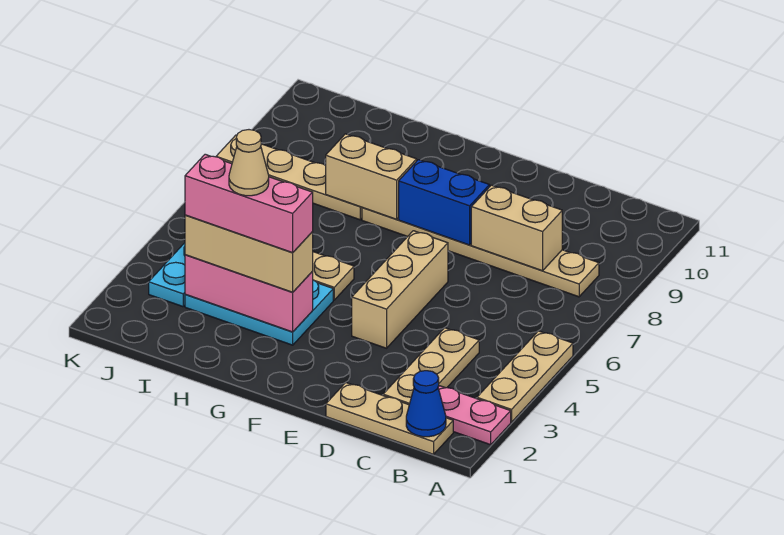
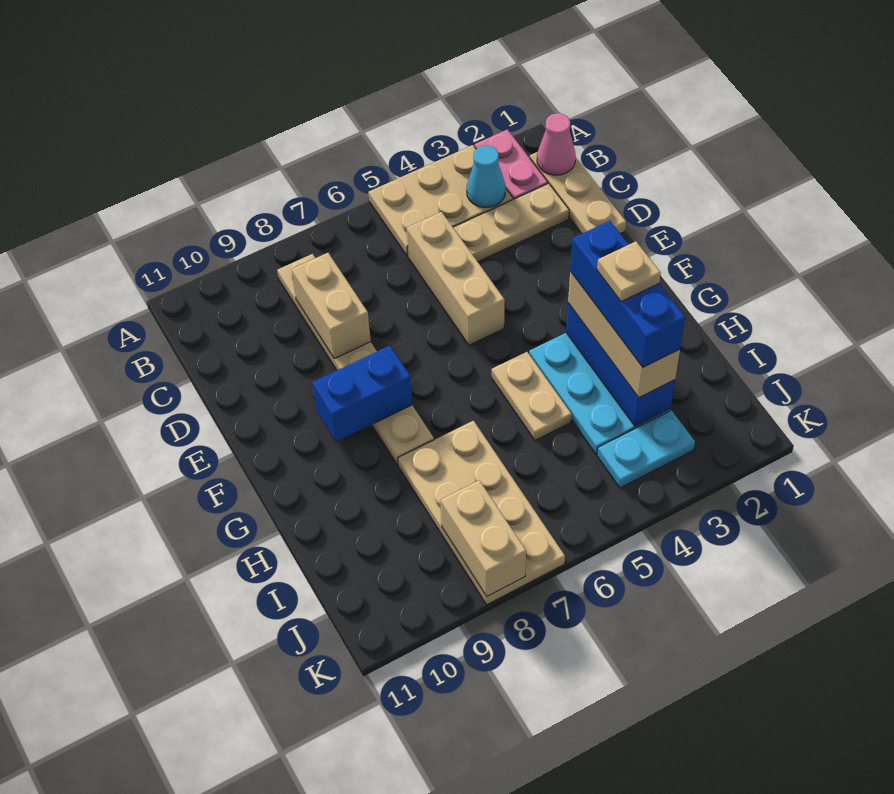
tan 1x3 plate [477,331,573,422] -> tan 2x3 plate [368,145,513,256]
blue 1x1 cone [406,371,446,437] -> pink 1x1 cone [537,113,576,175]
none -> cyan 1x1 cone [467,146,506,208]
tan 1x3 brick [352,231,448,348] -> tan 1x3 brick turned to [406,212,505,345]
blue 1x2 brick [399,160,490,245] -> blue 1x2 brick turned to [312,346,412,442]
pink 1x3 brick [185,255,313,332] -> blue 1x3 brick [566,303,675,426]
pink 1x3 brick [185,154,313,253] -> blue 1x3 brick [570,221,685,367]
tan 1x2 brick [326,134,417,219] -> tan 1x2 brick moved to [440,480,526,596]
tan 1x1 cone [229,130,269,196] -> tan 1x1 plate [597,241,661,302]
tan 1x4 plate [216,135,362,220] -> tan 2x4 plate [398,421,565,604]

